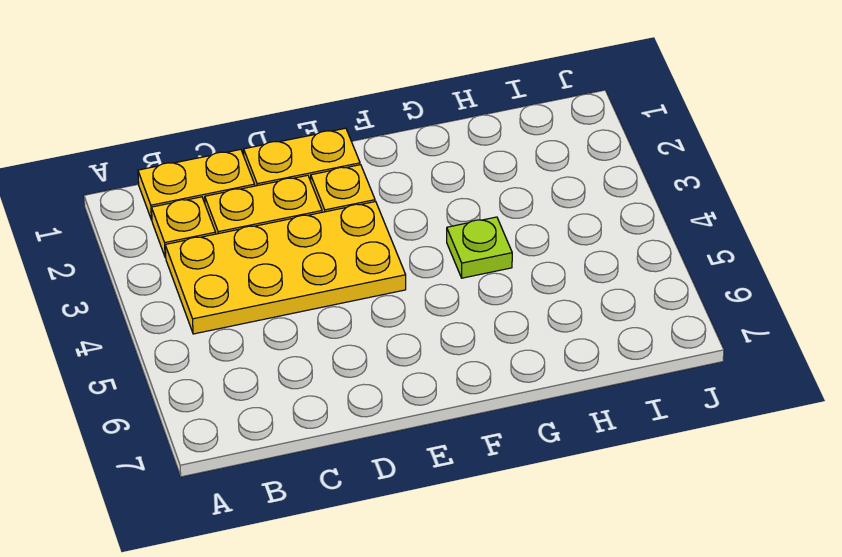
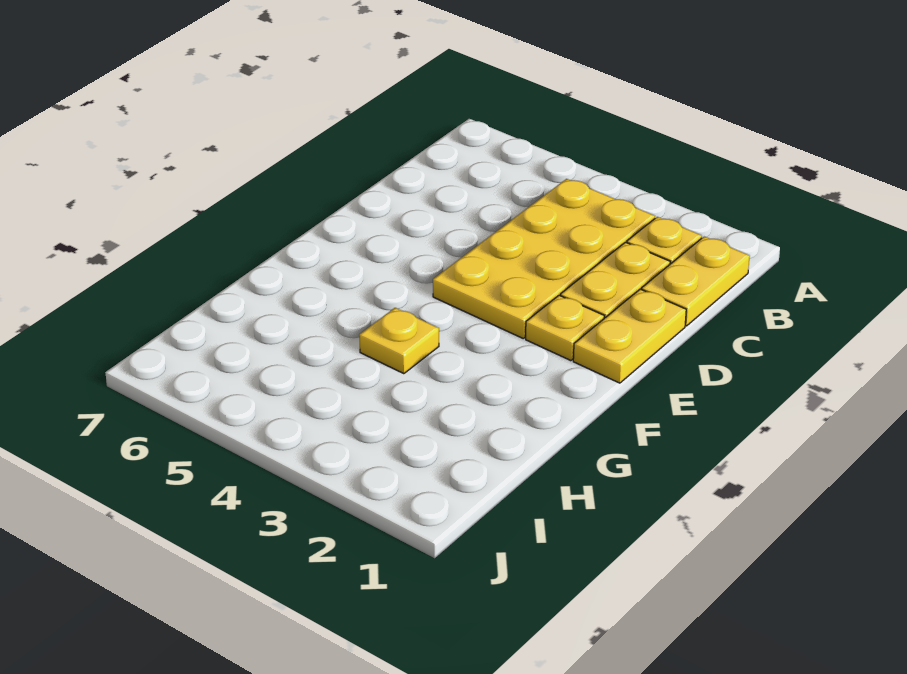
lime 1x1 plate [447,217,512,278] -> yellow 1x1 plate [359,308,439,374]

